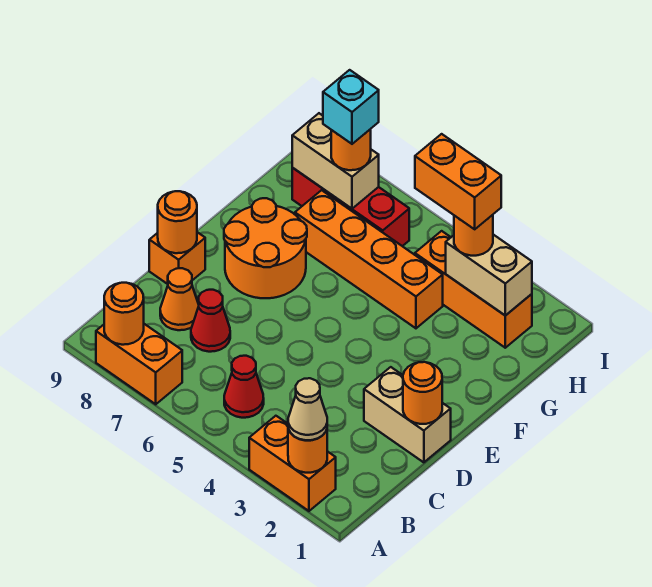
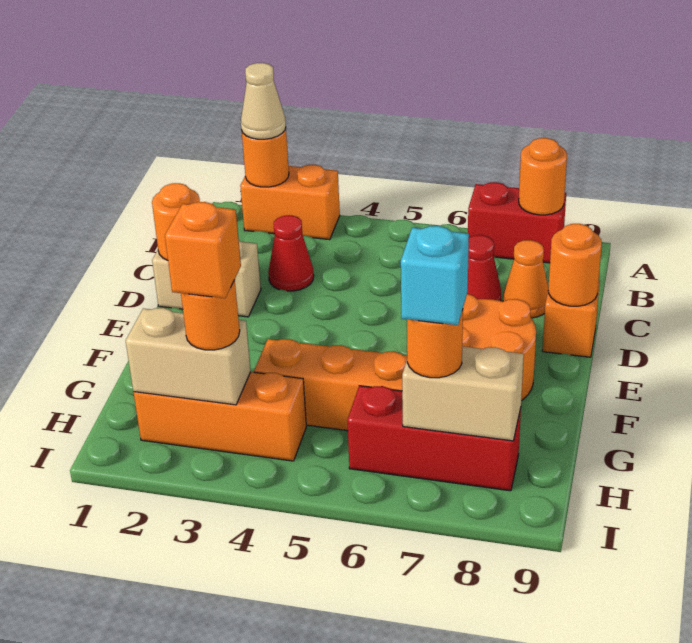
orange 1x2 brick [96,324,182,404] -> red 1x2 brick [468,182,566,263]
red 1x1 cone [224,356,264,418] -> red 1x1 cone moved to [268,215,314,291]
orange 1x2 brick [415,134,501,229] -> orange 1x1 brick [165,202,241,298]

